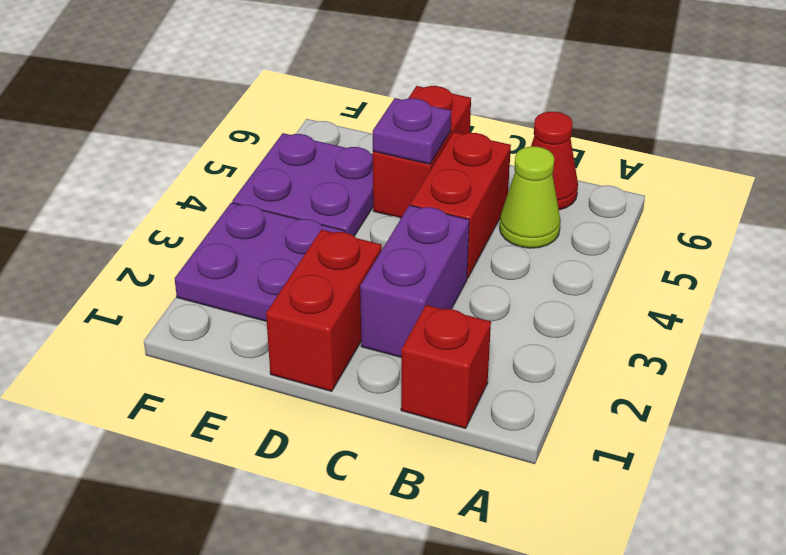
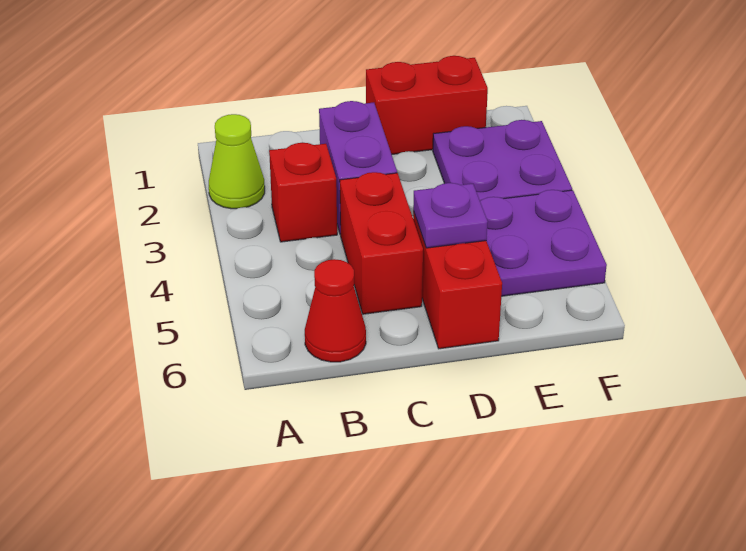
red 1x1 brick [401,305,491,428] -> red 1x1 brick moved to [269,142,337,242]
lime 1x1 cone [500,146,560,248] -> lime 1x1 cone moved to [209,114,265,209]
red 1x2 brick [266,230,382,391] -> red 1x2 brick turned to [366,56,488,154]

